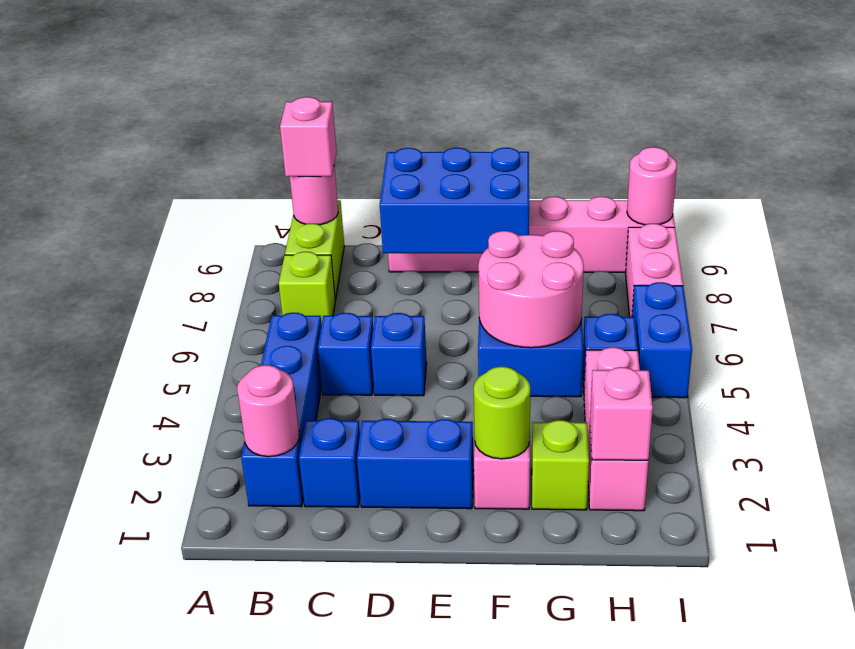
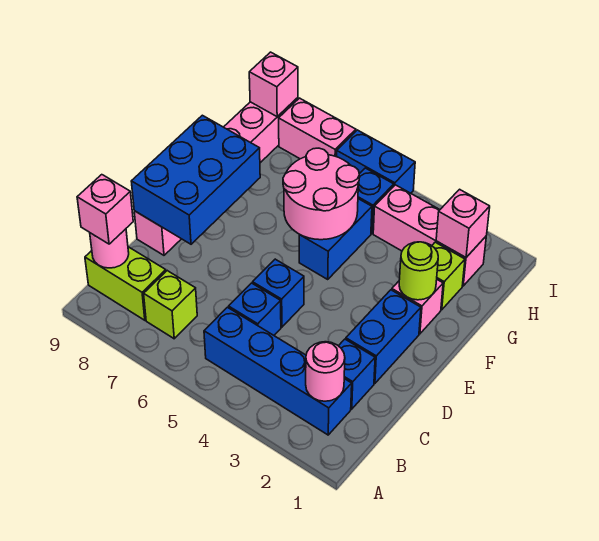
pink 1x1 round brick [627,147,677,225] -> pink 1x1 brick [249,52,298,117]

